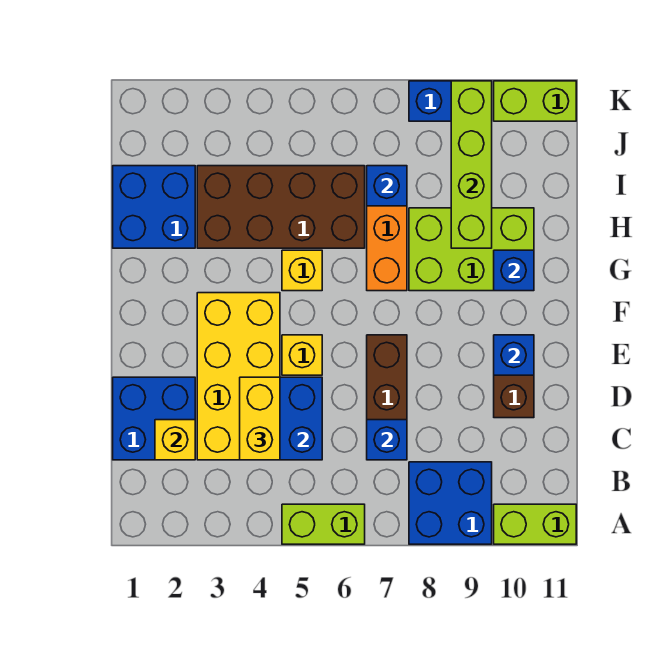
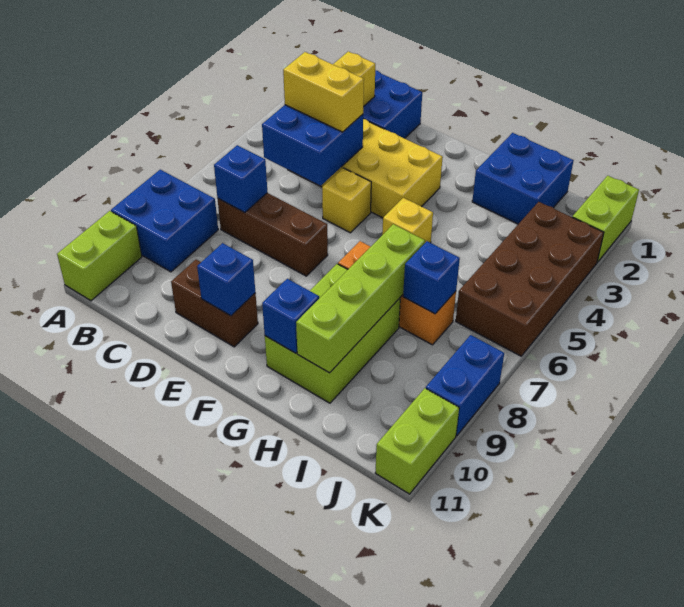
lime 1x2 brick [282,504,365,544] -> lime 1x2 brick moved to [572,176,639,262]
brown 2x4 brick [197,166,365,248] -> brown 2x4 brick moved to [456,202,604,356]
lime 1x4 brick [451,81,492,248] -> lime 1x4 brick turned to [296,224,425,373]

